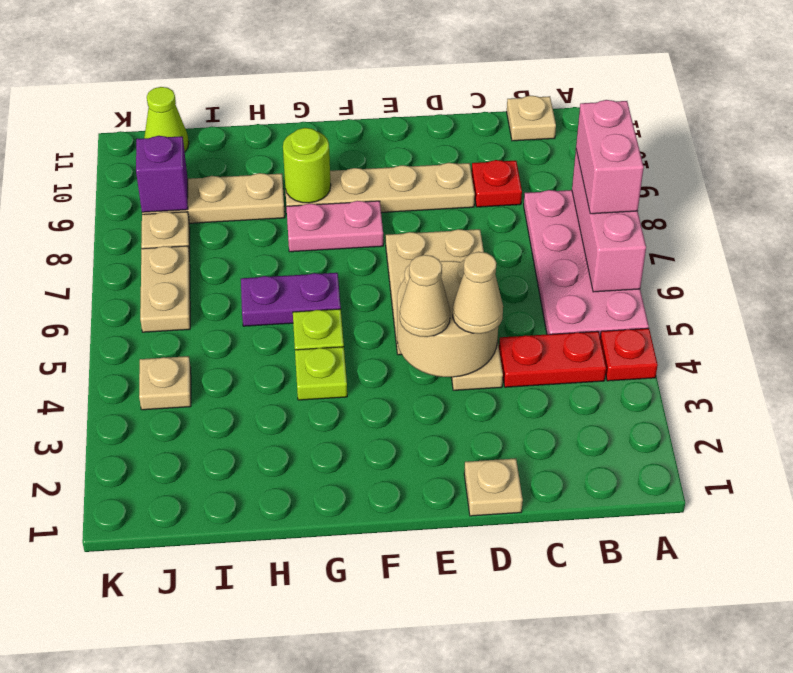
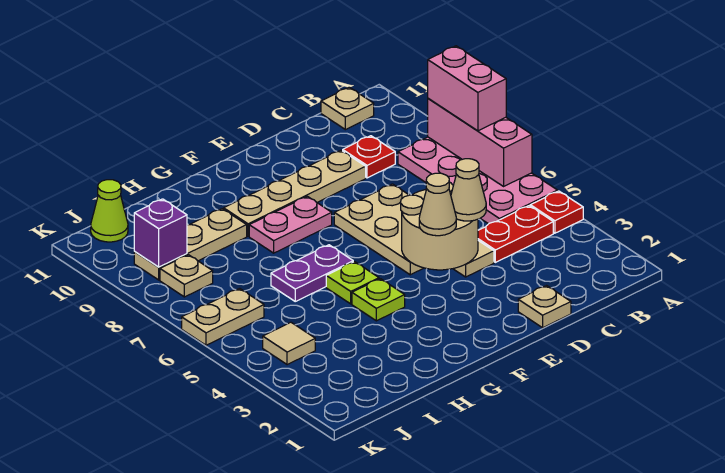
lime 1x1 round brick [283,128,331,203] -> none
tan 1x1 plate [139,356,191,410] -> tan 1x1 tile [263,322,315,365]
tan 1x2 plate [140,246,190,332] -> tan 1x2 plate turned to [182,289,264,345]

